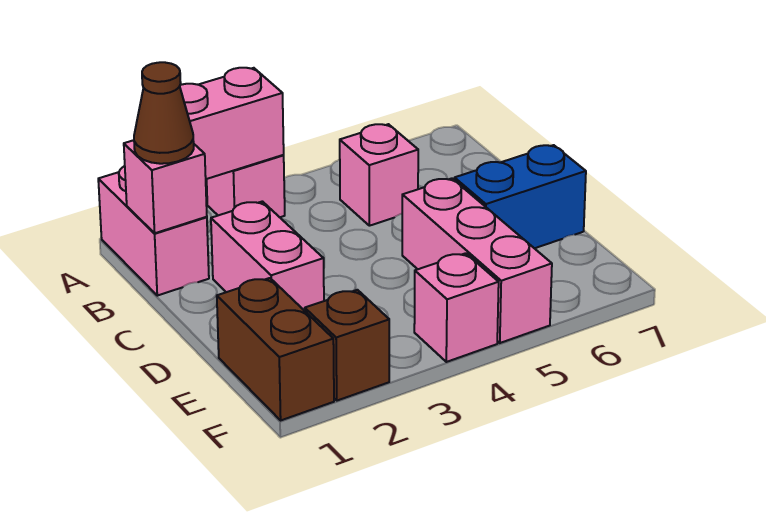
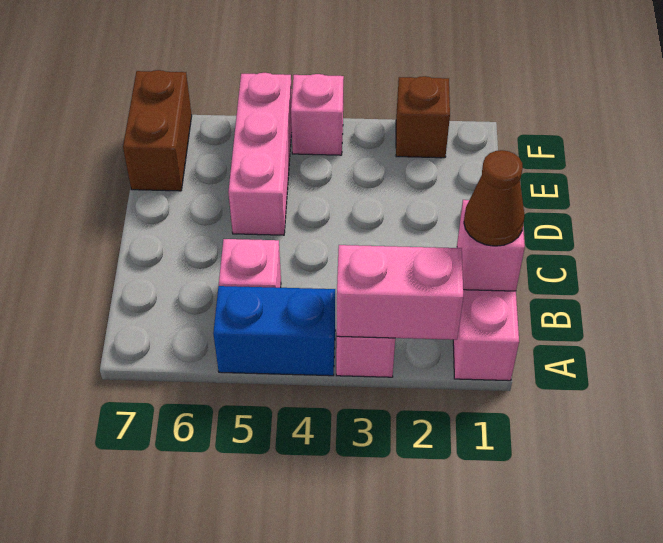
pink 1x2 brick [211,201,324,311] -> none
blue 1x2 brick [454,145,586,248] -> blue 1x2 brick moved to [213,286,335,376]
brown 1x2 brick [217,278,334,420] -> brown 1x2 brick moved to [123,70,192,191]

